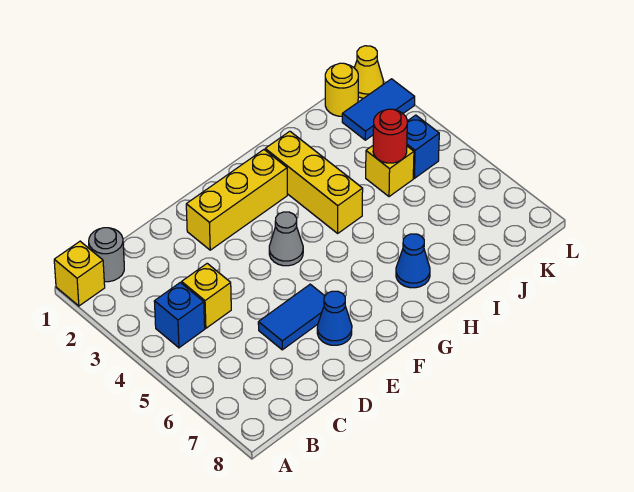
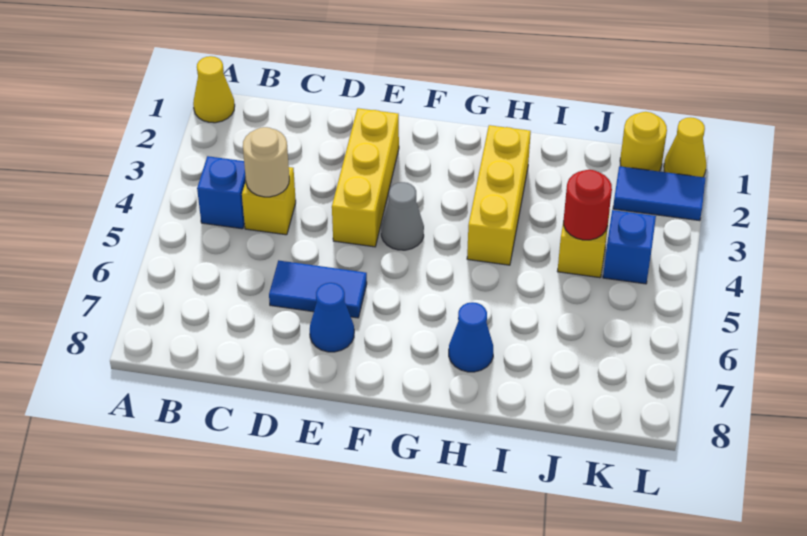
yellow 1x1 brick [54,241,105,306] -> yellow 1x1 cone [193,56,235,123]
grey 1x1 round brick [89,228,124,282] -> none
none -> tan 1x1 round brick [243,127,289,197]
yellow 1x3 brick [186,150,287,250] -> yellow 1x3 brick turned to [332,108,399,247]

